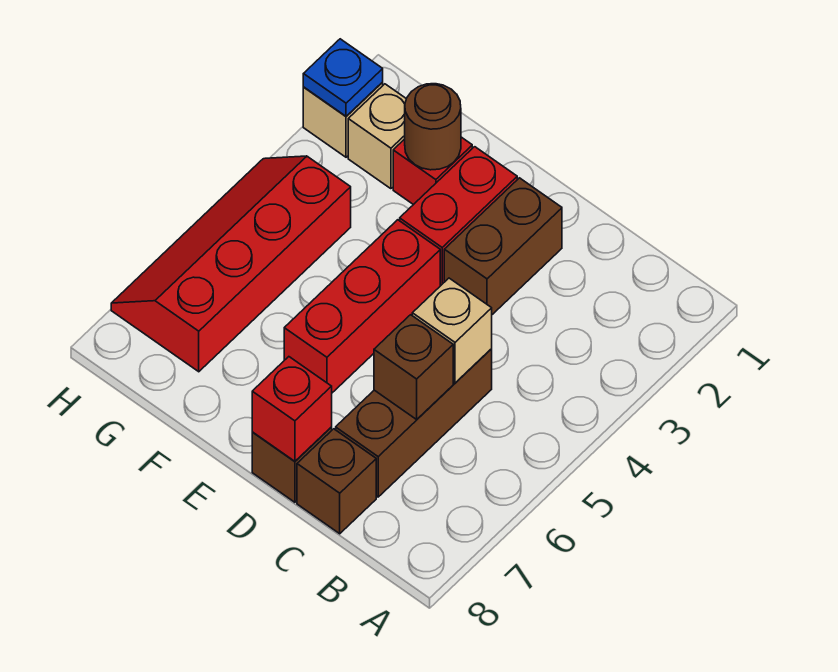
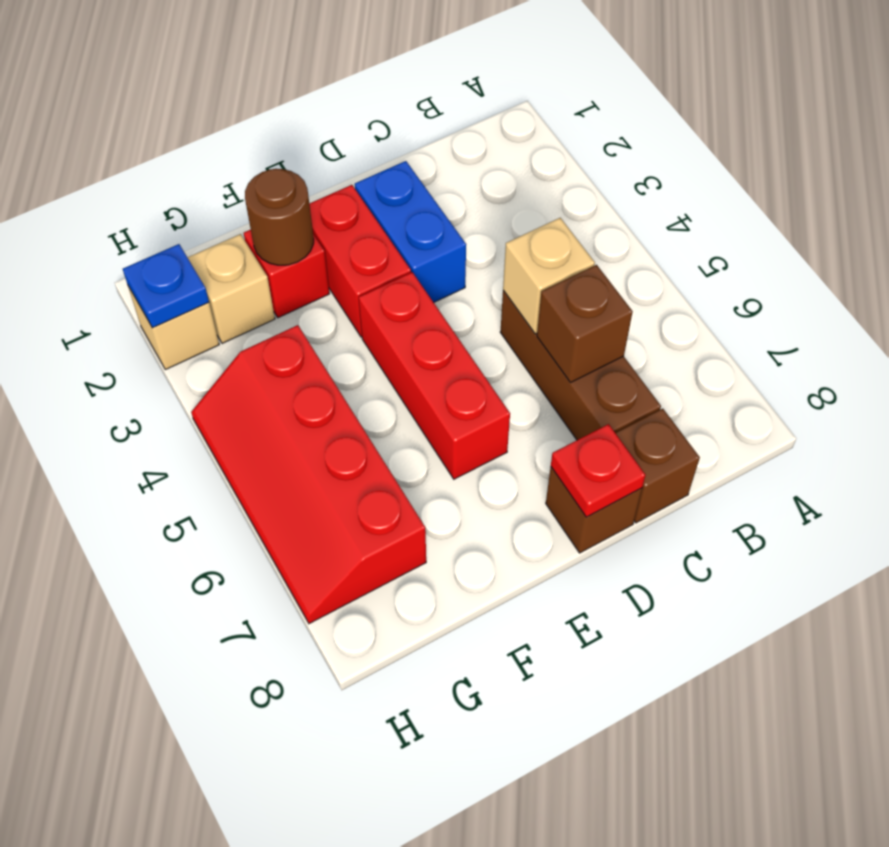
brown 1x2 brick [444,178,562,315] -> blue 1x2 brick [355,161,466,302]
red 1x1 brick [252,357,332,461] -> red 1x1 plate [551,424,645,517]

